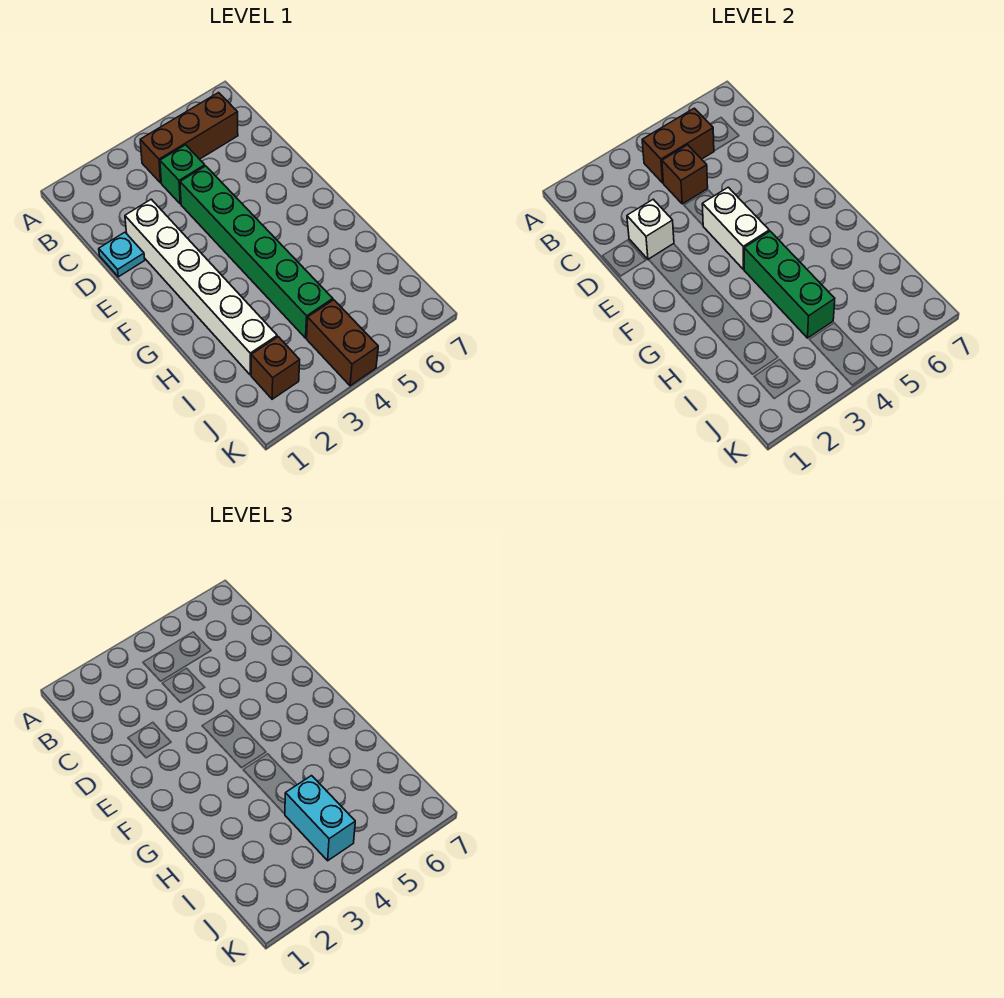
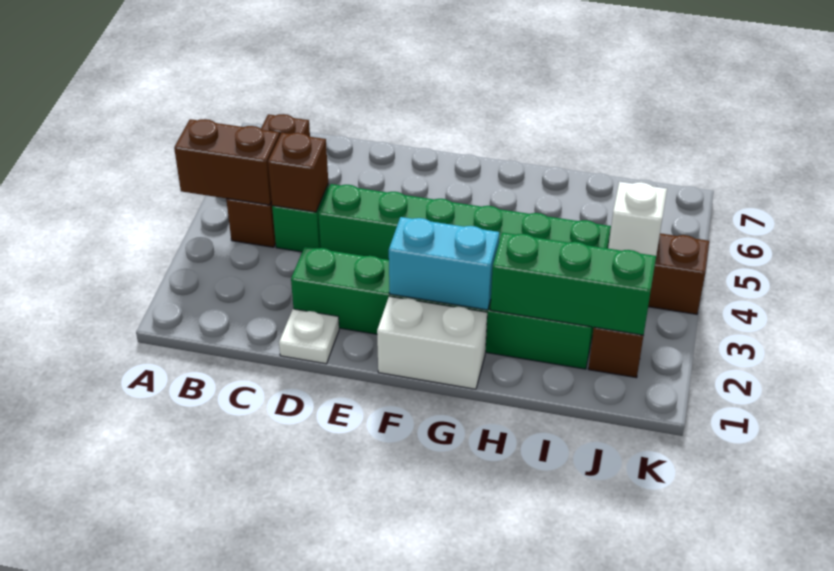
brown 1x2 brick [642,108,714,183] -> brown 1x2 brick turned to [174,119,280,205]
cyan 1x1 plate [99,232,145,277] -> white 1x1 plate [279,309,339,364]
white 1x6 brick [125,199,277,375] -> green 1x6 brick [291,247,594,369]
white 1x1 brick [627,199,674,260] -> white 1x1 brick moved to [608,182,667,256]
white 1x2 brick [702,187,769,269] -> white 1x2 brick moved to [377,296,487,389]
green 1x3 brick [744,231,835,338] -> green 1x3 brick moved to [490,232,656,335]
cyan 1x2 brick [285,776,355,861] -> cyan 1x2 brick moved to [389,217,499,310]

